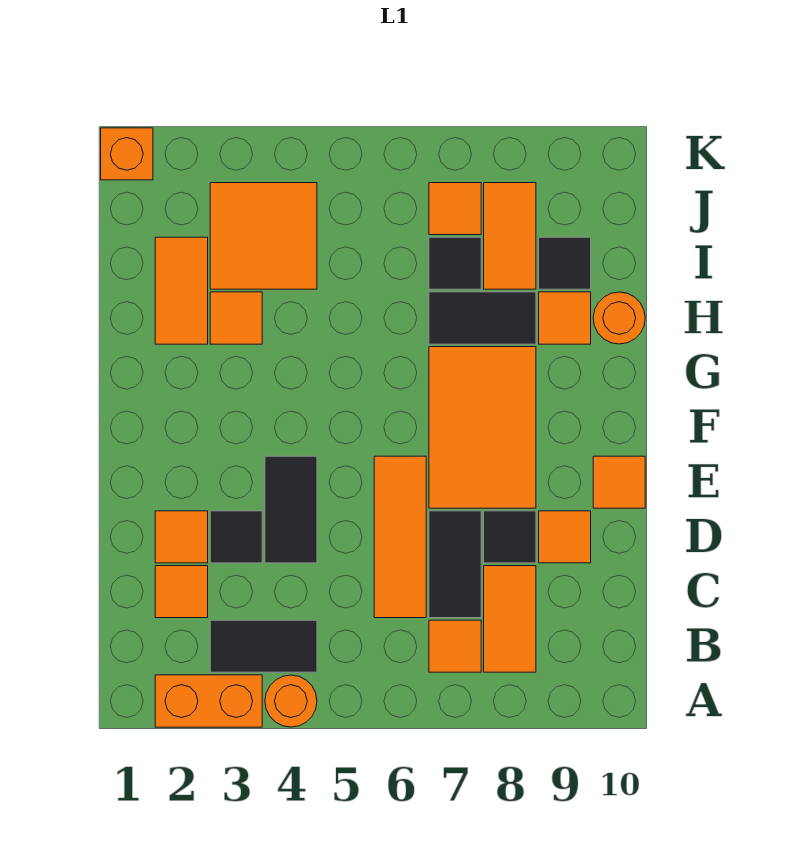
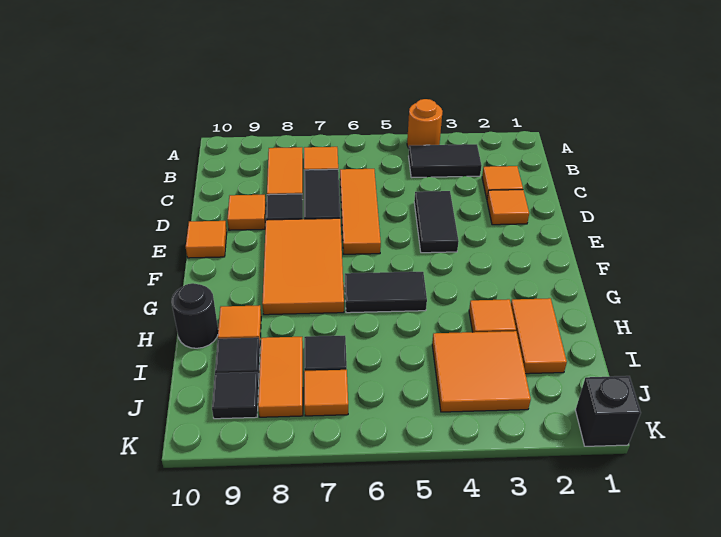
orange 1x2 brick [155,675,262,727] -> none
black 1x1 tile [210,511,262,563] -> black 1x1 tile moved to [212,372,259,419]
black 1x2 tile [429,292,536,344] -> black 1x2 tile moved to [345,272,427,313]
orange 1x1 round brick [593,292,645,344] -> black 1x1 round brick [172,283,218,348]
orange 1x1 brick [101,128,153,180] -> black 1x1 brick [576,376,641,446]

